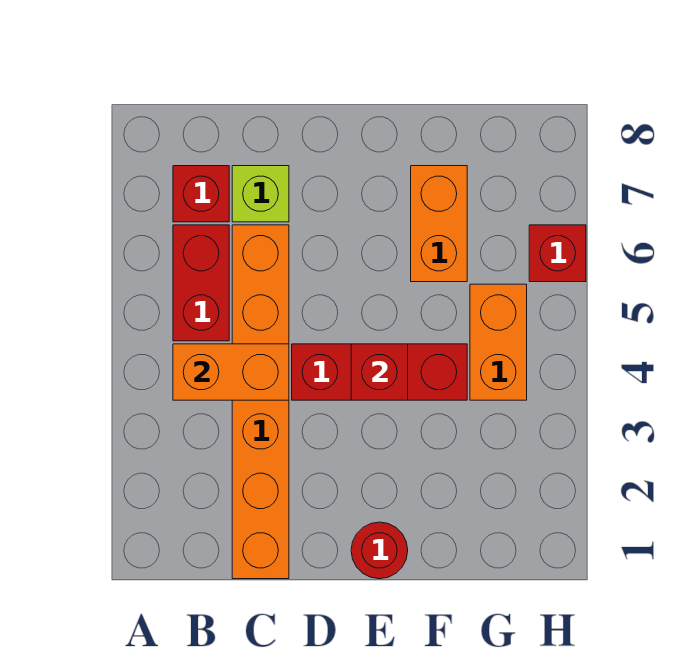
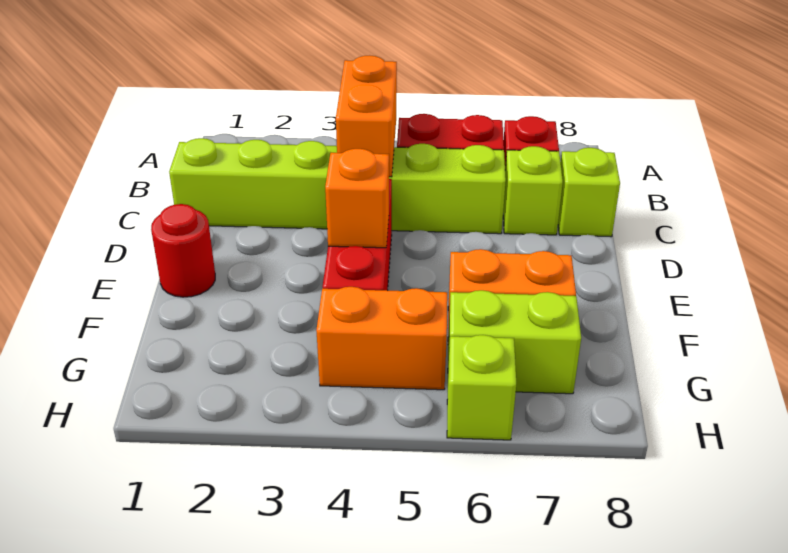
orange 1x6 brick [232,225,289,579] -> lime 1x6 brick [169,138,506,234]
none -> lime 1x1 brick [558,148,620,237]
red 1x1 brick [351,344,408,400] -> orange 1x1 brick [325,149,389,248]
none -> lime 1x2 brick [448,290,581,394]
red 1x1 brick [529,225,586,282] -> lime 1x1 brick [447,335,516,440]

